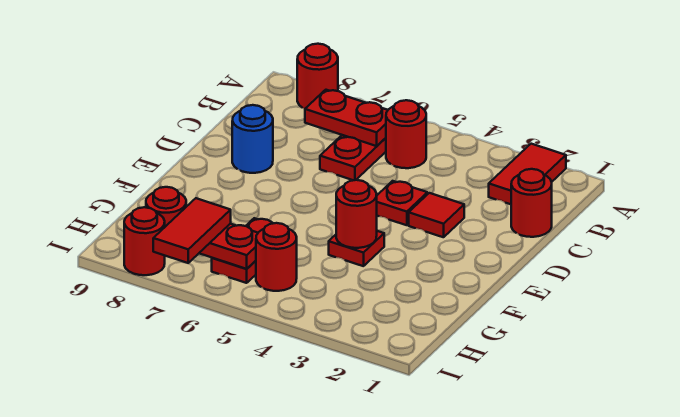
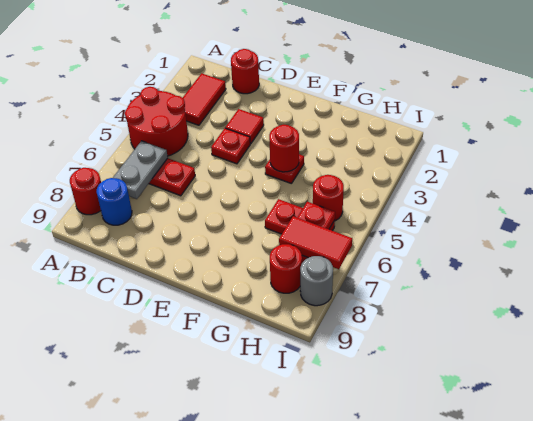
red 1x2 tile [489,144,566,204] -> red 1x2 tile turned to [183,73,226,125]
red 1x1 round brick [386,100,427,168] -> red 2x2 round brick [125,87,188,156]
red 1x2 plate [305,90,388,146] -> grey 1x2 plate [113,141,168,199]
blue 1x1 round brick [232,105,273,173] -> blue 1x1 round brick moved to [97,178,132,225]
red 1x1 round brick [124,207,165,275] -> grey 1x1 round brick [300,256,333,306]

